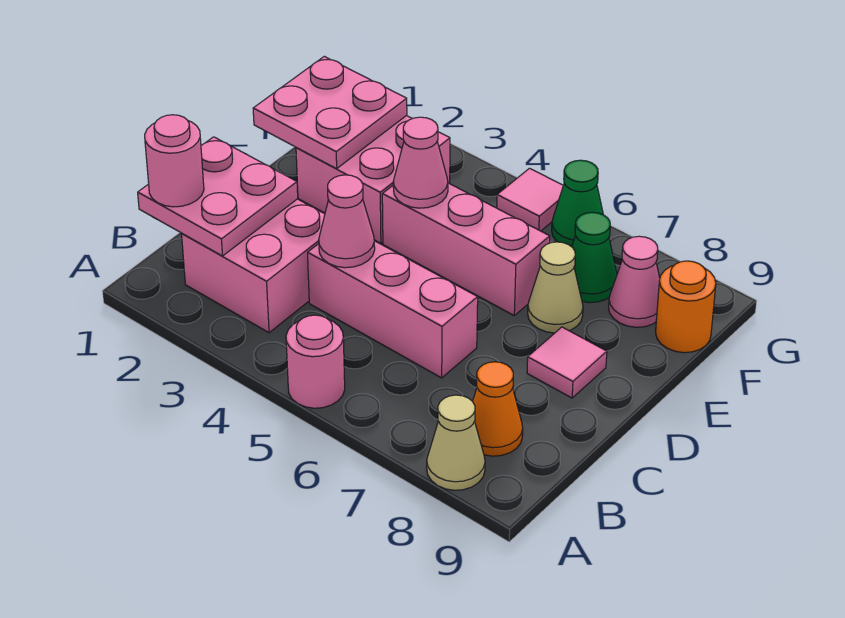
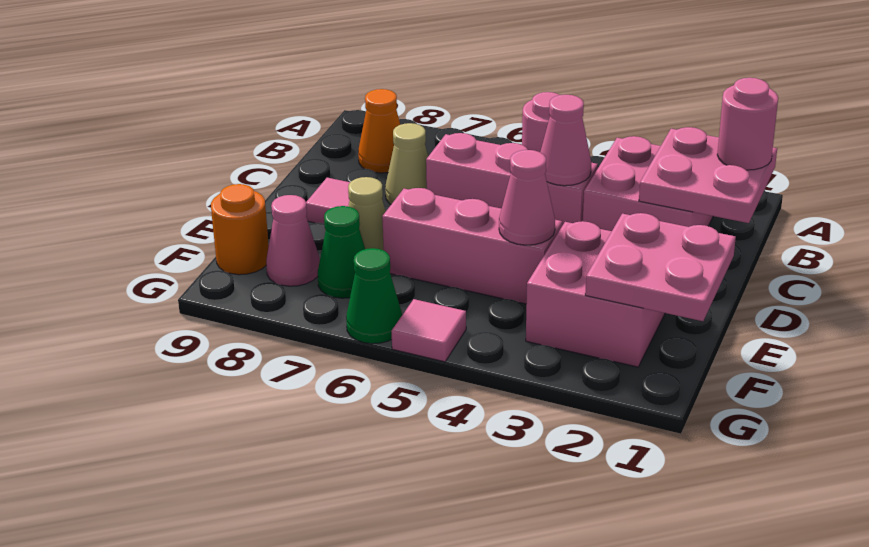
tan 1x1 cone [427,395,485,490] -> tan 1x1 cone moved to [385,123,428,204]

